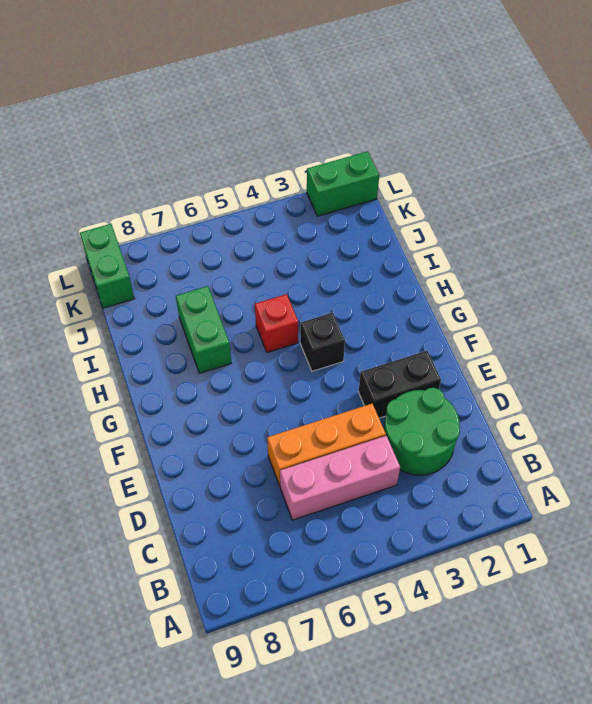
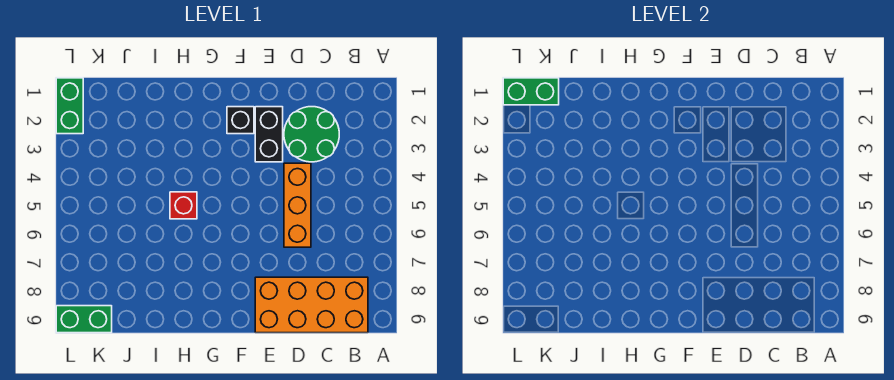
none -> orange 2x4 brick [255,277,368,333]
pink 1x3 brick [280,436,400,520] -> none
black 1x1 brick [300,313,345,371] -> black 1x1 brick moved to [227,107,254,134]
green 1x2 brick [176,286,231,373] -> green 1x2 brick moved to [503,78,559,105]

